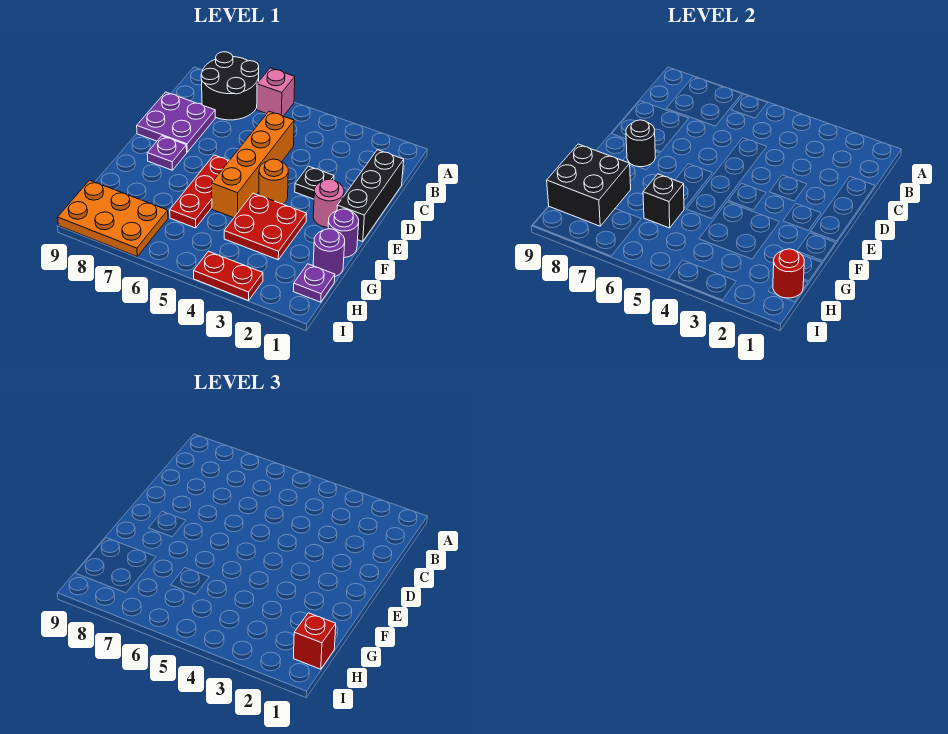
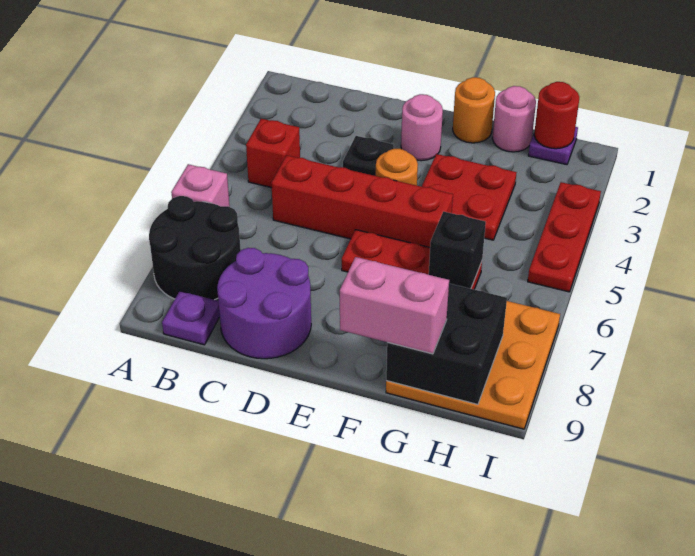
black 1x3 brick [337,150,404,241] -> none
orange 1x4 brick [212,111,294,218] -> red 1x4 brick [271,155,453,247]
purple 2x2 plate [137,92,215,152] -> purple 2x2 round brick [217,248,311,359]
purple 1x1 plate [147,136,187,170] -> purple 1x1 plate moved to [162,291,220,345]
black 1x1 round brick [626,120,655,167] -> none
purple 1x1 round brick [328,209,359,258] -> orange 1x1 round brick [453,77,495,143]
none -> pink 1x2 brick [340,257,449,354]
purple 1x1 round brick [313,229,345,277] -> pink 1x1 round brick [492,86,536,152]
red 1x1 brick [293,613,336,669] -> red 1x1 brick moved to [246,119,300,188]
orange 2x3 plate [58,180,168,256] -> orange 3x3 plate [386,301,560,429]
red 1x2 plate [194,251,263,301] -> red 1x3 plate [528,182,601,292]

